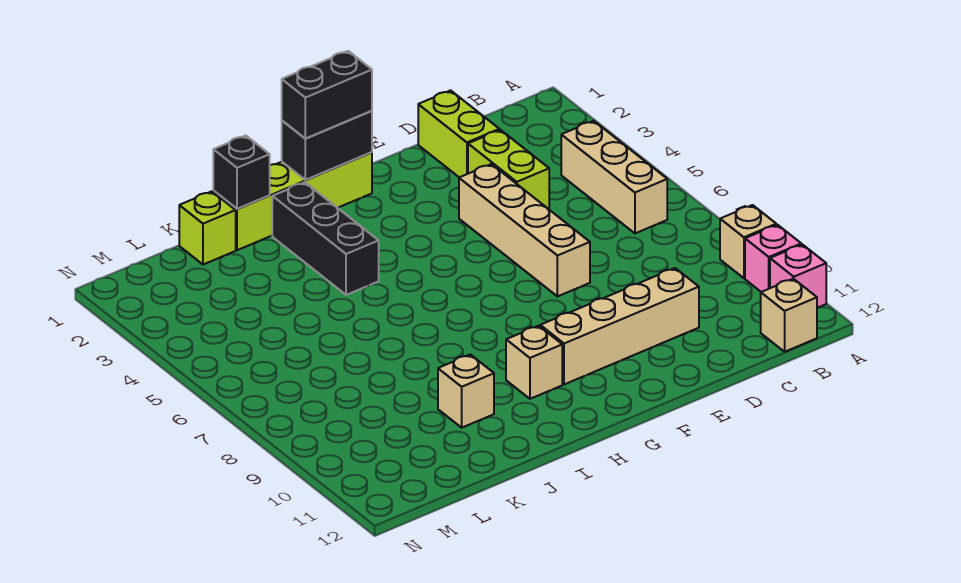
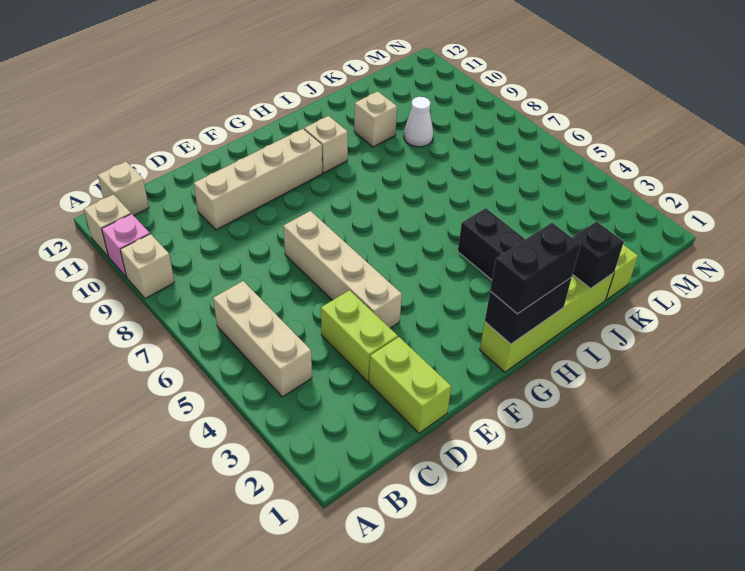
pink 1x1 brick [770,244,826,308] -> tan 1x1 brick [84,194,131,257]
none -> white 1x1 cone [404,97,433,147]

